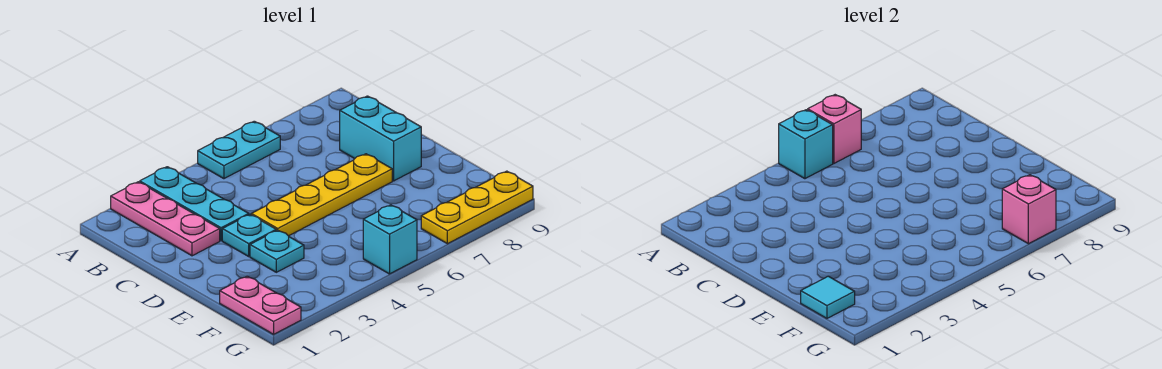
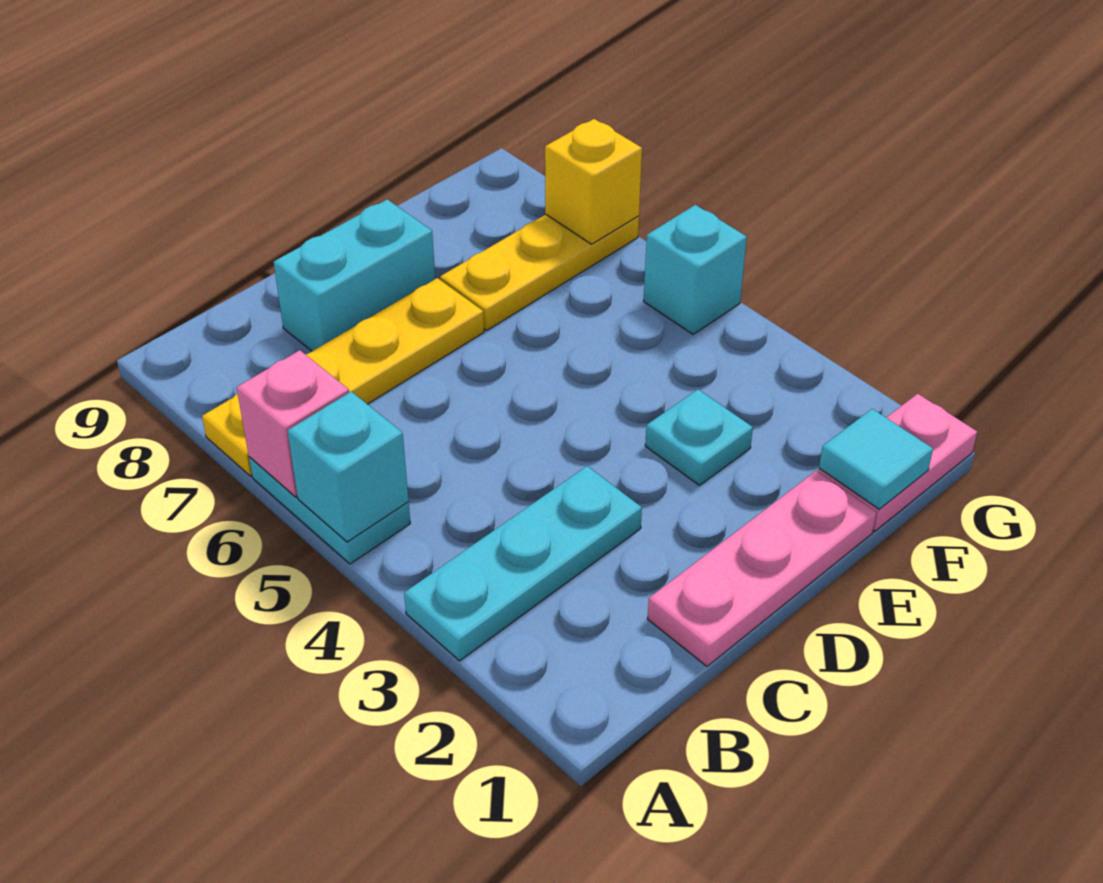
pink 1x3 plate [111,182,220,256] -> pink 1x3 plate moved to [647,471,876,666]
cyan 1x1 plate [222,214,276,256] -> none
yellow 1x4 plate [251,154,392,236] -> yellow 1x4 plate turned to [202,278,484,476]
yellow 1x3 plate [421,171,533,244] -> yellow 1x3 plate turned to [440,215,639,330]
pink 1x1 brick [1002,175,1056,244] -> yellow 1x1 brick [545,119,642,244]

